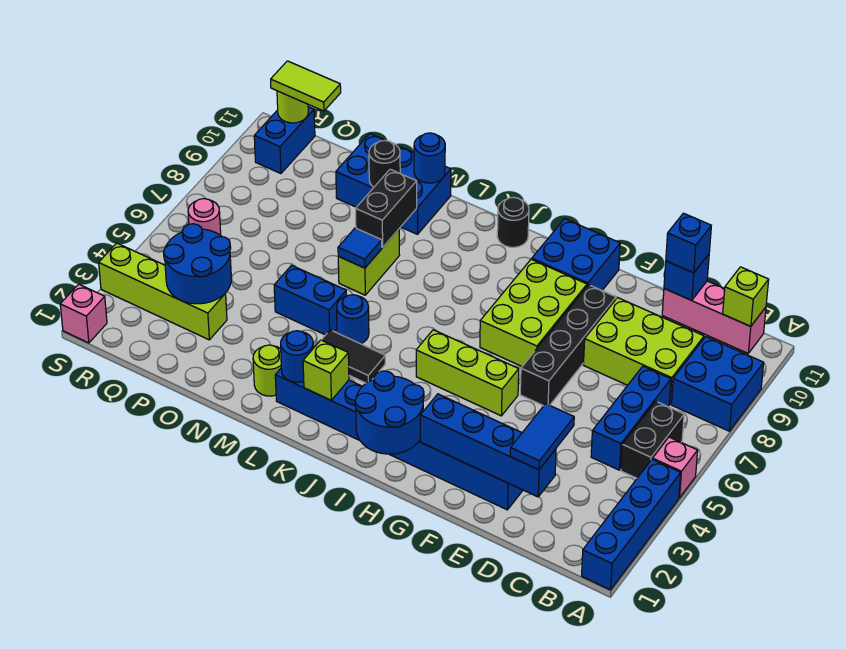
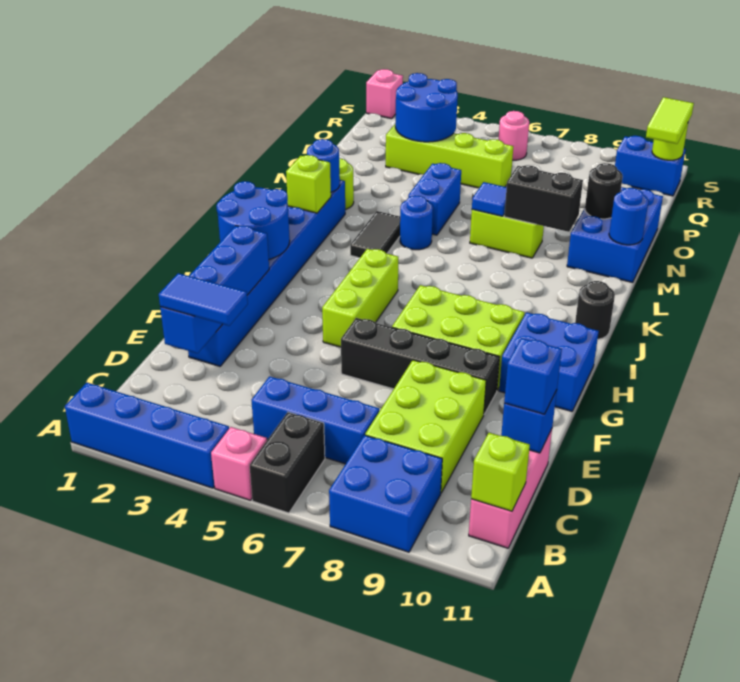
black 1x2 brick [621,402,684,478] -> black 1x2 brick turned to [250,412,325,513]
lime 1x4 brick [99,243,227,340] -> lime 1x4 brick turned to [386,125,513,188]

